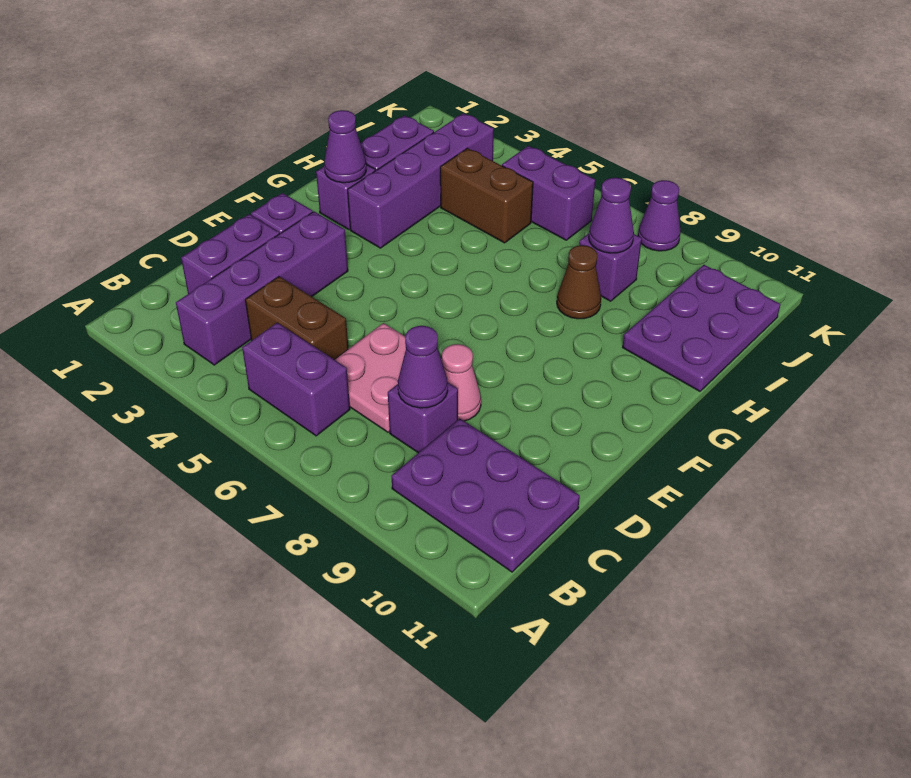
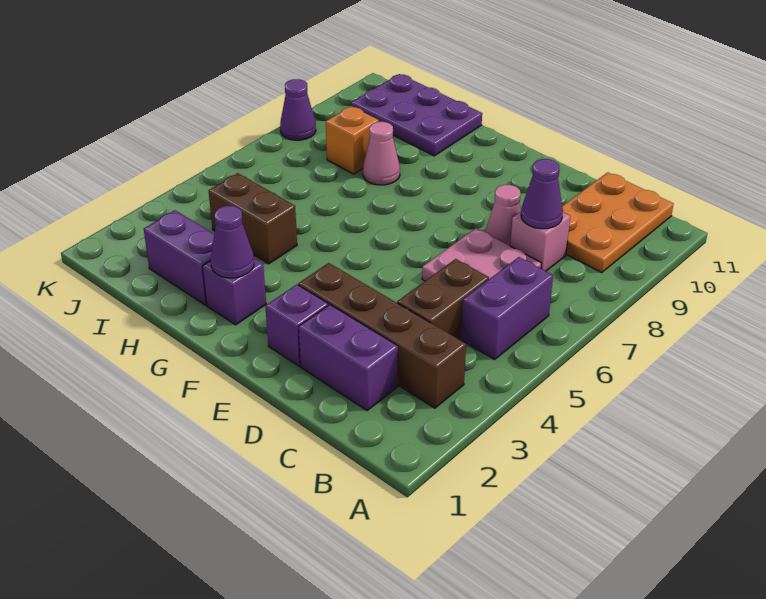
purple 1x4 brick [176,212,348,365] -> brown 1x4 brick [298,263,466,408]
purple 2x3 plate [392,419,580,572] -> orange 2x3 plate [562,172,673,273]
purple 1x1 brick [388,382,458,453] -> pink 1x1 brick [510,212,570,271]
purple 1x4 brick [348,113,494,248] -> none
brown 1x1 cone [557,245,601,319] -> pink 1x1 cone [363,122,400,185]
brown 1x2 brick [440,148,533,243] -> brown 1x2 brick turned to [209,173,297,264]
purple 1x1 brick [579,234,642,301] -> orange 1x1 brick [326,106,379,174]
purple 1x1 cone [589,178,634,253] -> none
purple 1x2 brick [502,146,595,240] -> none

